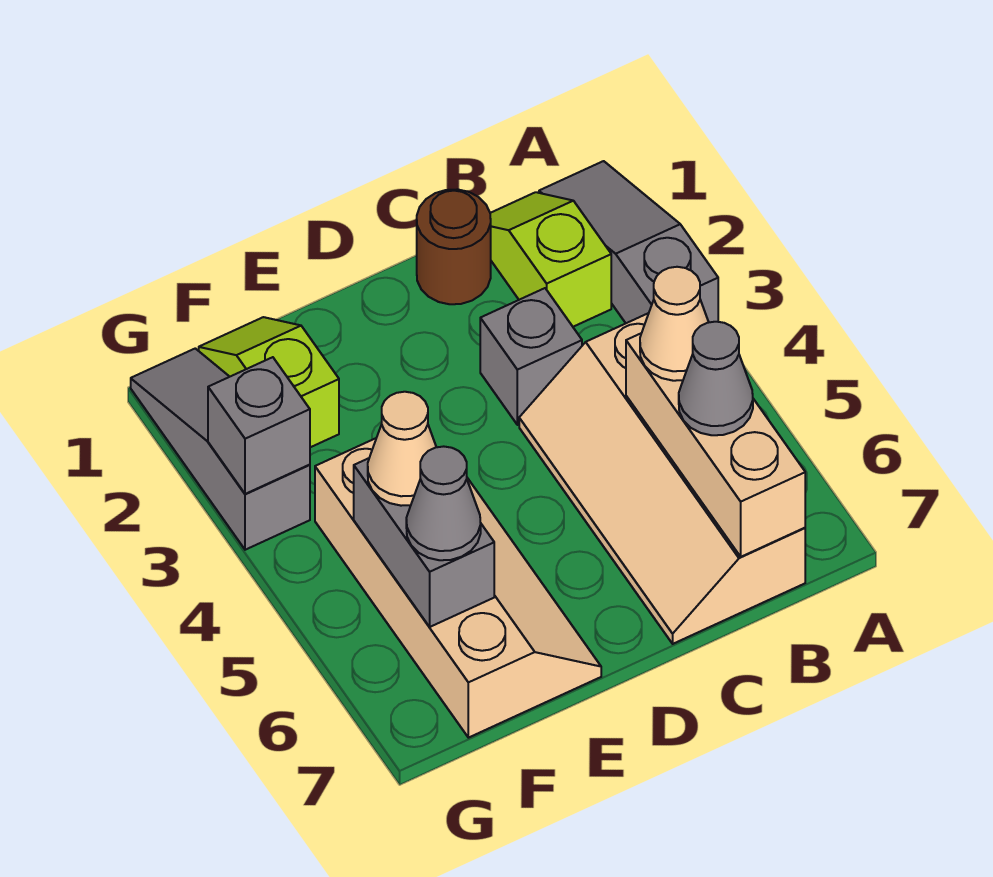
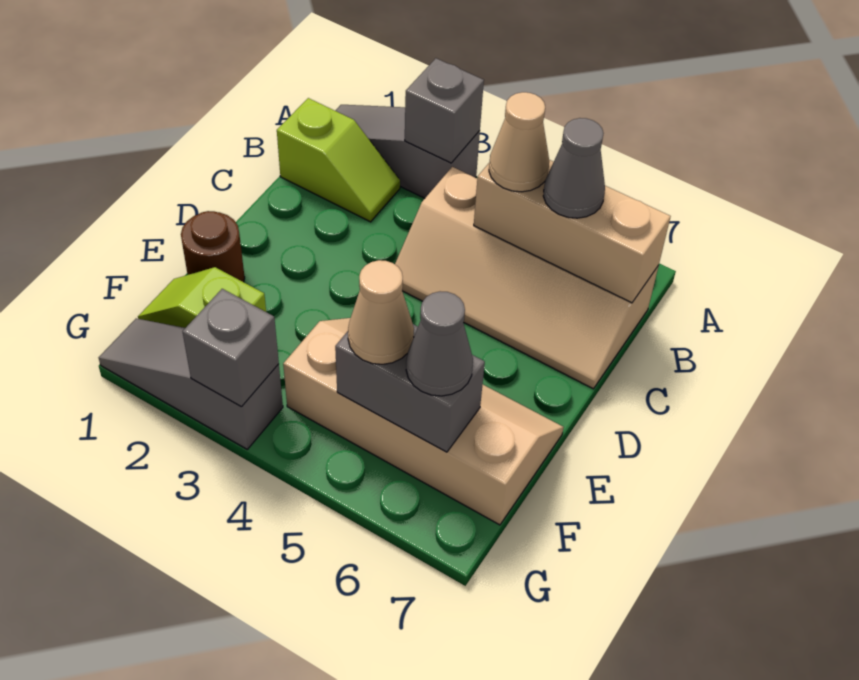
lime 1x2 slope [490,192,611,327] -> lime 1x2 slope turned to [277,98,400,222]
brown 1x1 round brick [417,189,491,304] -> brown 1x1 round brick moved to [181,211,245,282]
grey 1x1 brick [480,288,582,425] -> grey 1x1 brick moved to [405,58,484,163]

